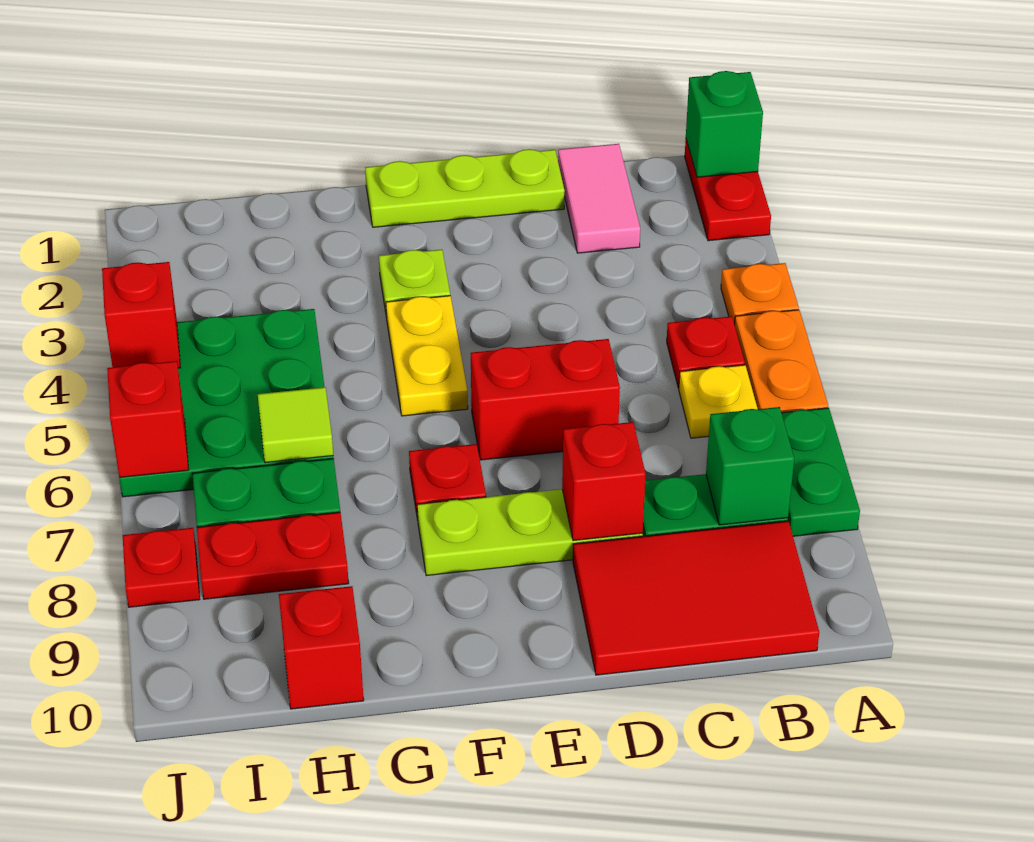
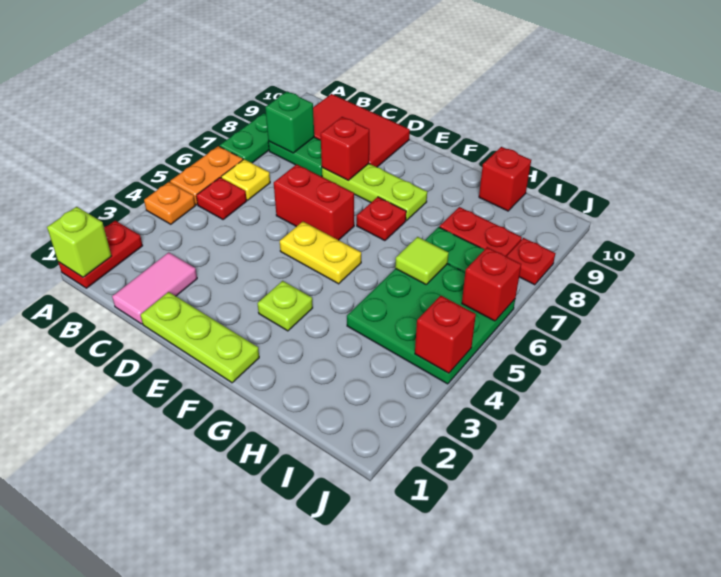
green 1x1 brick [686,71,763,177] -> lime 1x1 brick [47,207,111,277]
yellow 1x2 plate [386,296,468,416] -> yellow 1x2 plate turned to [280,222,361,284]

